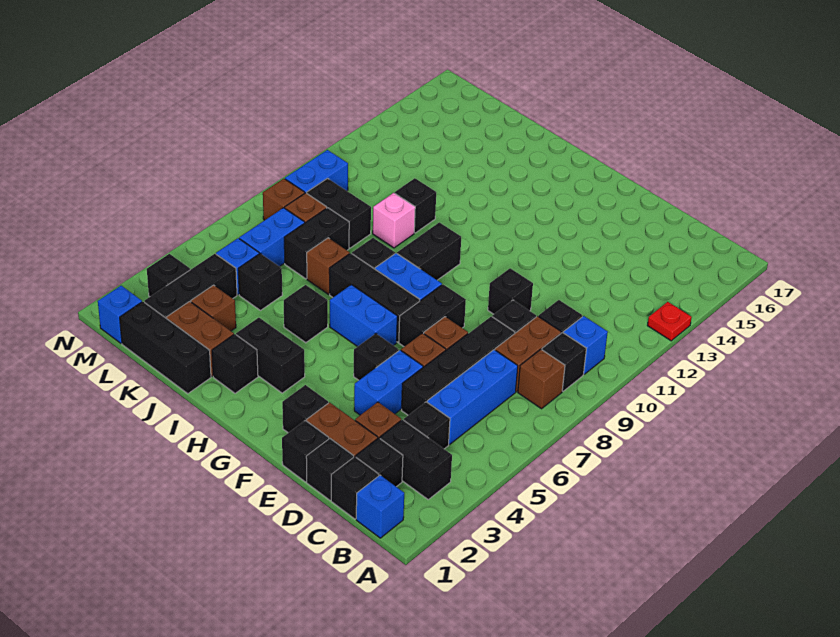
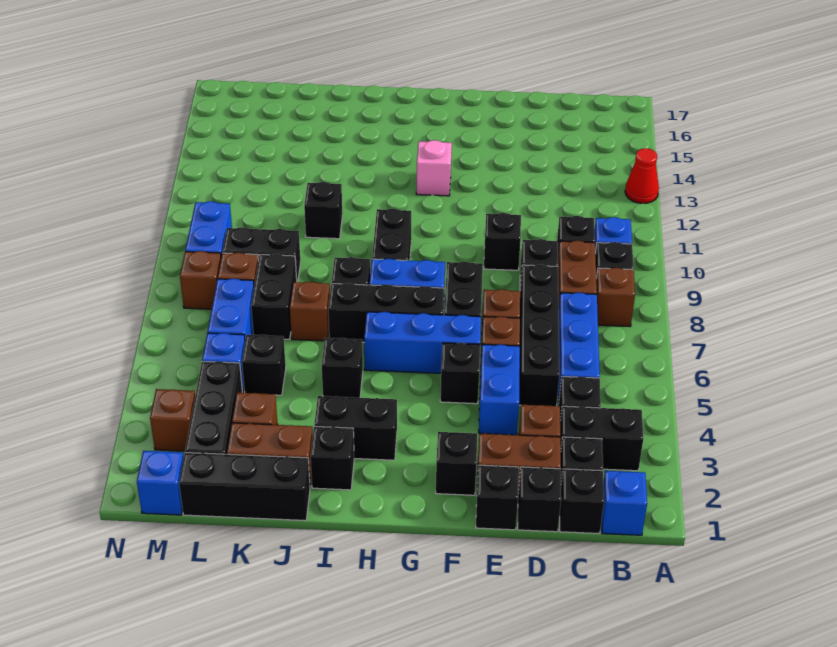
red 1x1 plate [647,302,692,341] -> red 1x1 cone [625,148,659,203]
blue 1x2 brick [330,285,397,347] -> blue 1x3 brick [364,312,481,373]
pink 1x1 brick [373,193,415,248] -> pink 1x1 brick moved to [416,140,452,196]
black 1x1 brick [147,254,190,297] -> brown 1x1 brick [150,389,195,451]

